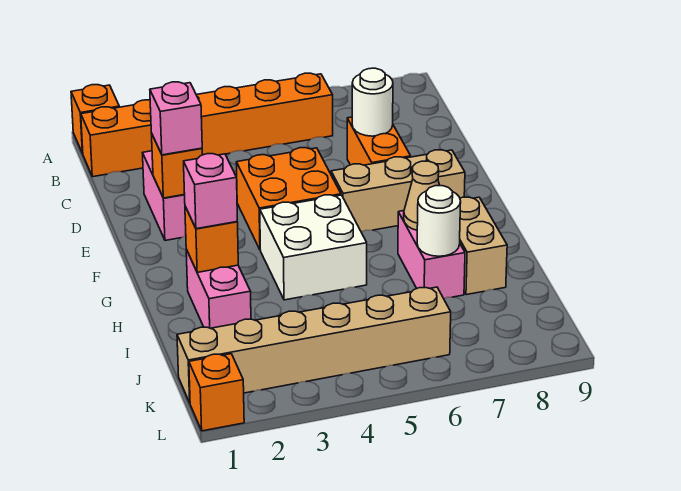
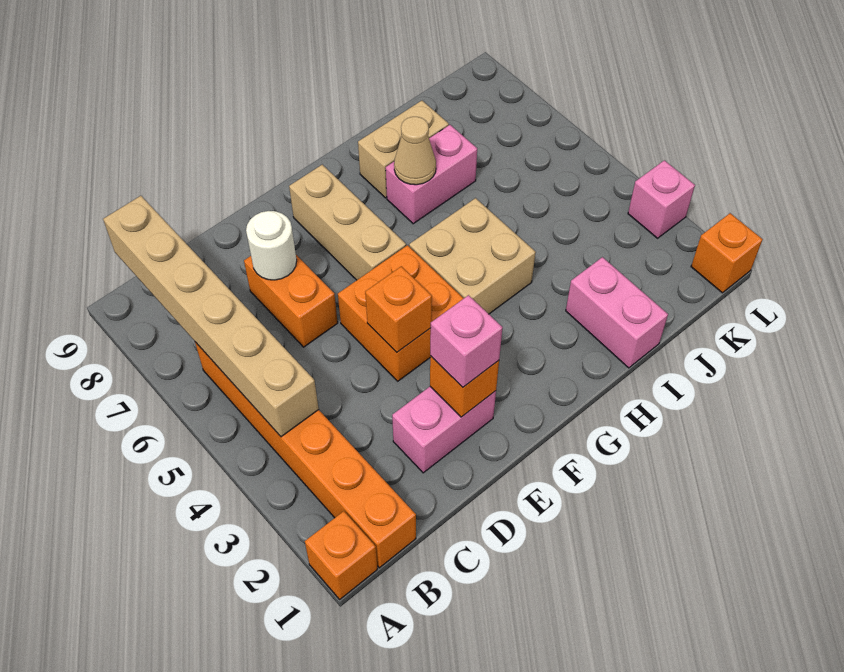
orange 1x2 brick [347,117,411,165] -> orange 1x2 brick turned to [244,255,338,347]
white 2x2 brick [260,195,367,300] -> tan 2x2 brick [409,198,536,314]
pink 1x2 brick [186,250,251,328] -> pink 1x2 brick turned to [566,257,668,368]
orange 1x1 brick [185,207,238,272] -> orange 1x1 brick moved to [365,266,432,352]
pink 1x1 brick [184,154,237,229] -> pink 1x1 brick moved to [628,160,695,238]
white 1x1 round brick [417,186,461,256] -> none
tan 1x6 brick [177,287,451,403] -> tan 1x6 brick moved to [103,196,319,437]

